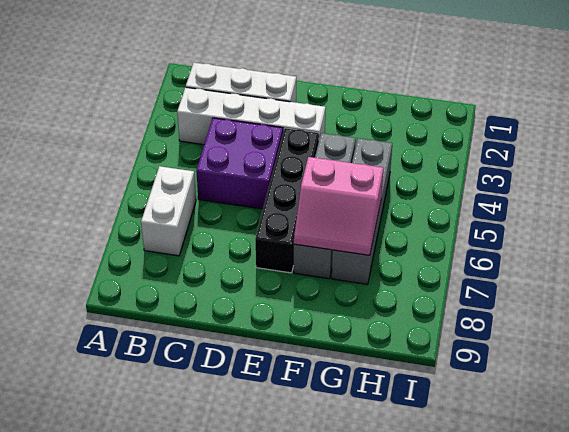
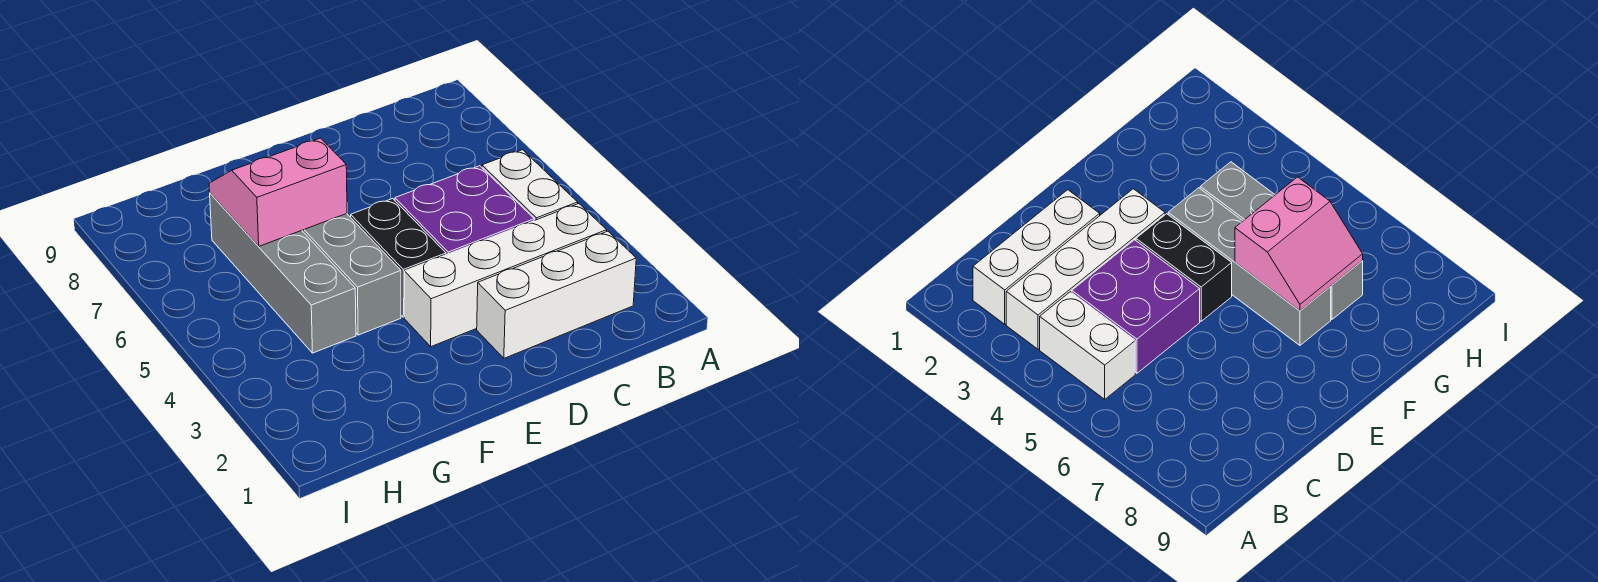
white 1x2 brick [141,166,196,256] -> white 1x2 brick moved to [482,150,578,220]
black 1x4 brick [255,128,319,273] -> black 1x2 brick [351,199,446,317]

